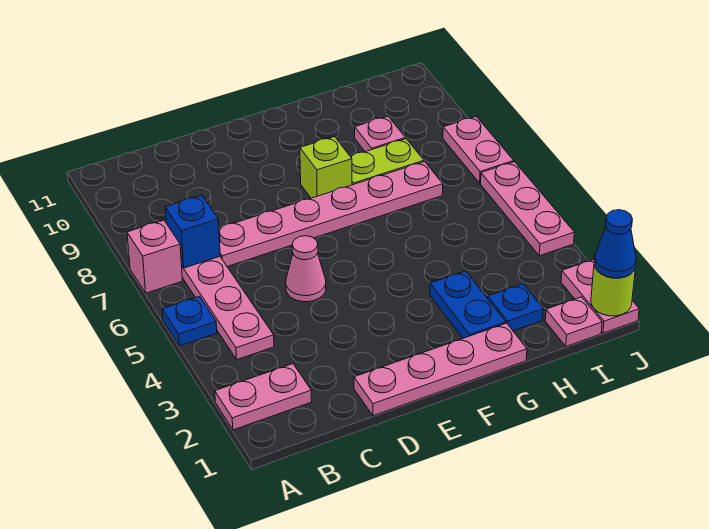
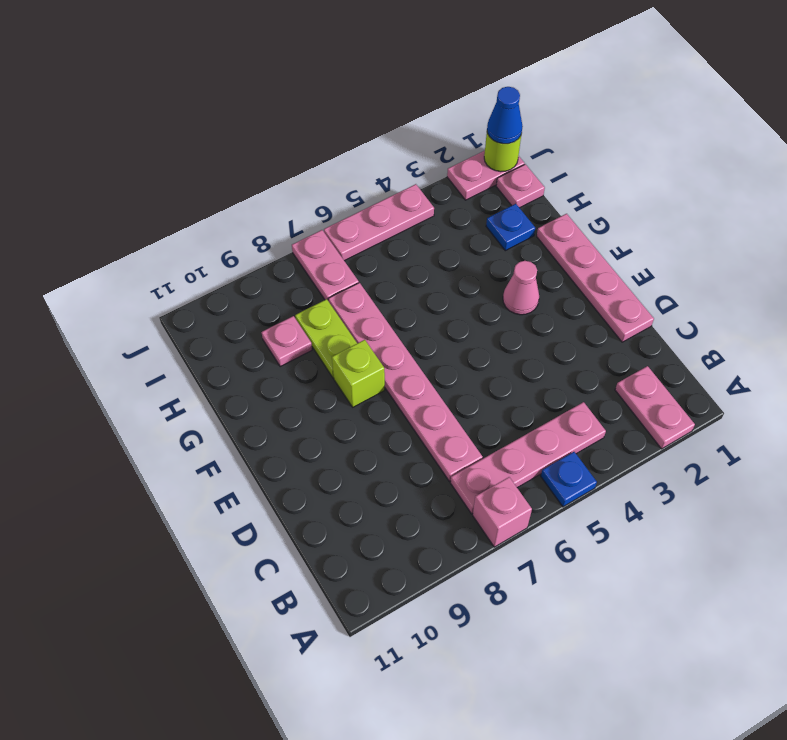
blue 1x1 brick [165,195,220,268] -> none
pink 1x1 cone [286,236,326,302] -> pink 1x1 cone moved to [503,261,539,315]
blue 1x2 plate [430,271,506,338] -> none
pink 1x2 plate [443,117,514,183] -> pink 1x2 plate turned to [292,230,359,301]

